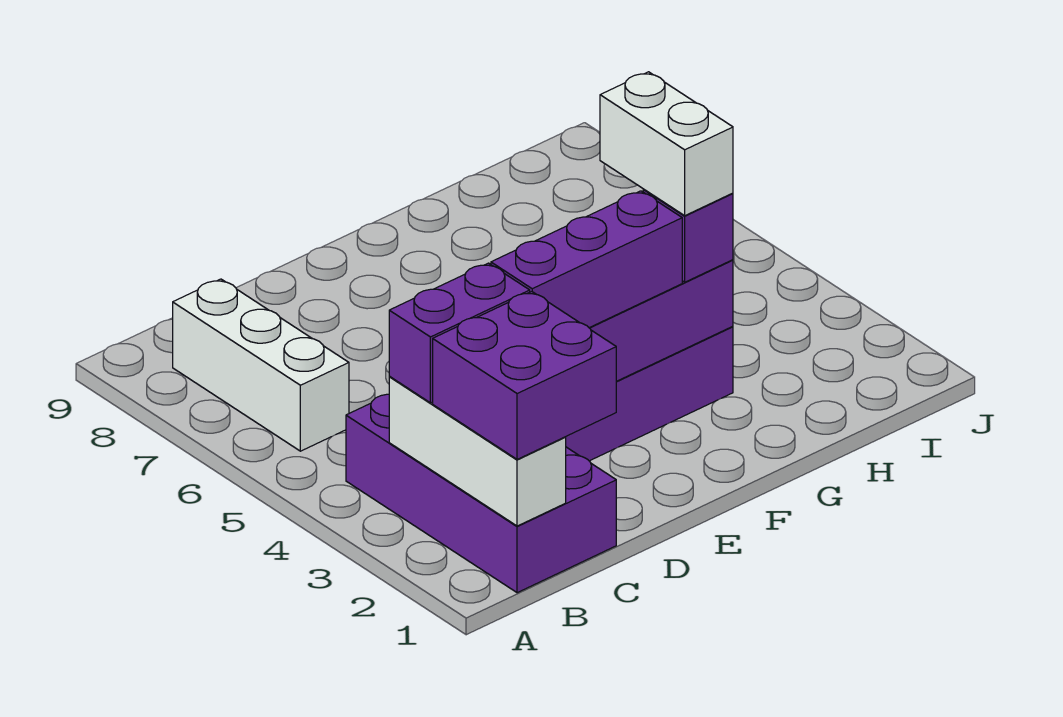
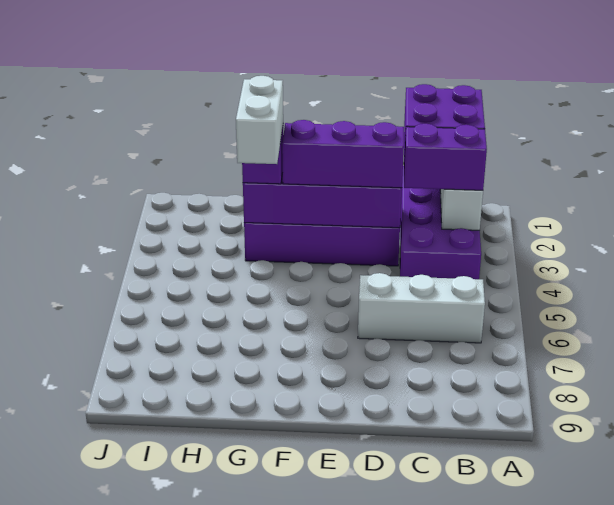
white 1x3 brick [173,279,349,451] -> white 1x3 brick turned to [358,273,485,343]

